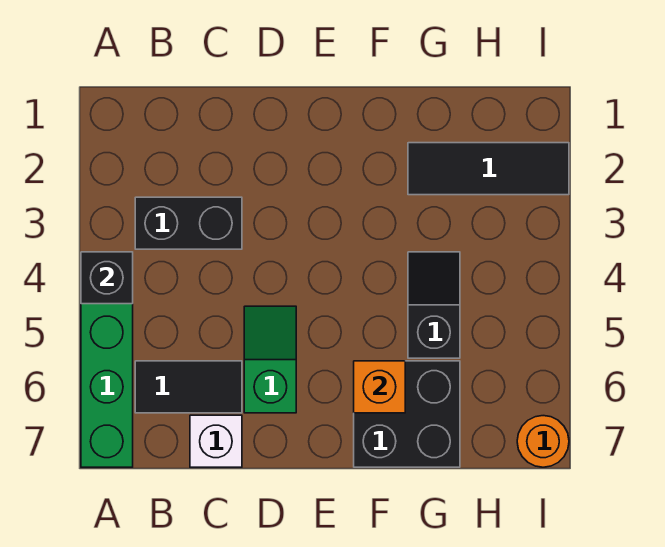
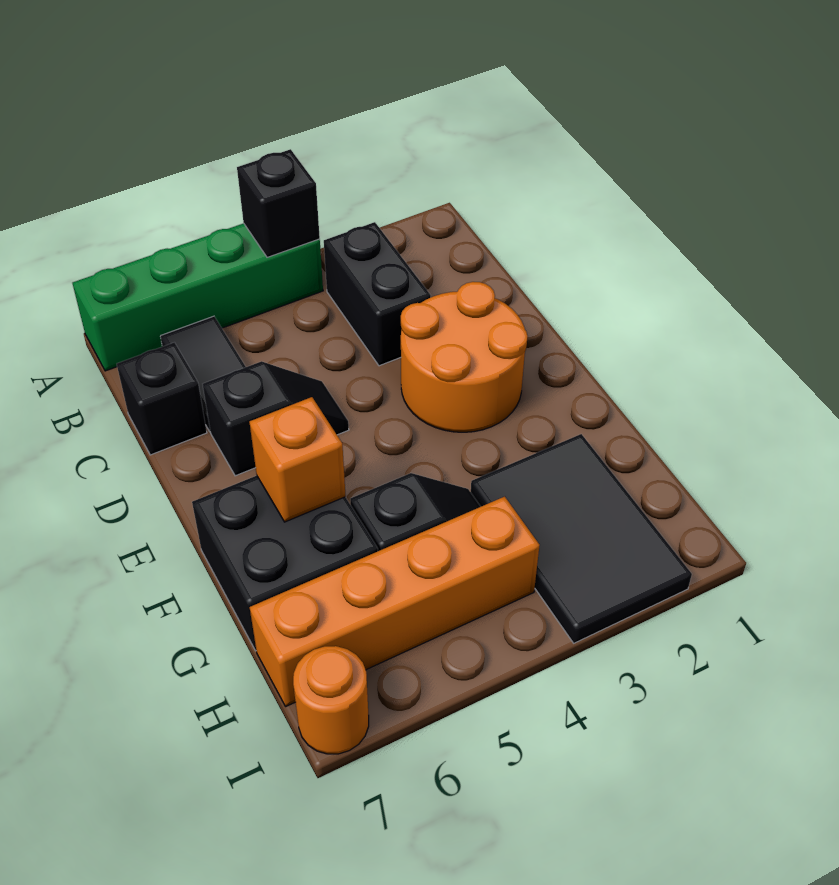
white 1x1 brick [190,415,242,467] -> black 1x1 brick [117,343,207,455]
none -> orange 2x2 round brick [401,282,527,432]
green 1x2 slope [244,306,296,413] -> black 1x2 slope [203,361,349,476]
black 1x3 tile [408,143,569,195] -> black 2x3 tile [471,434,692,643]
none -> orange 1x4 brick [250,497,540,707]

